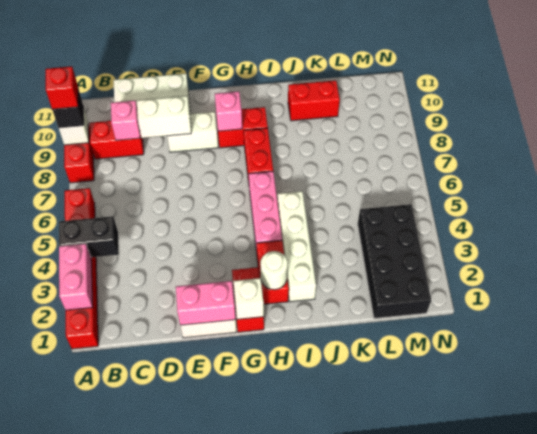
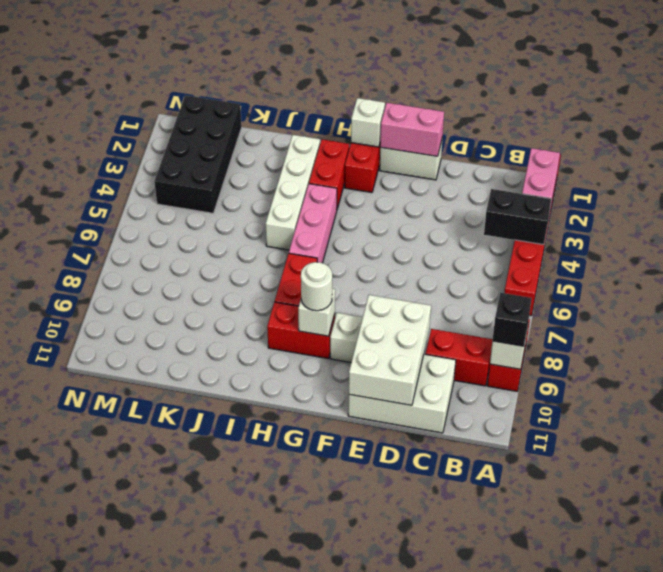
red 1x1 brick [46,66,78,109] -> none
pink 1x1 brick [111,101,140,140] -> none
white 1x2 brick [137,96,191,138] -> white 2x3 brick [349,295,431,405]
pink 1x1 brick [215,91,242,131] -> white 1x1 brick [298,289,335,336]
white 1x1 round brick [261,251,288,290] -> white 1x1 round brick moved to [301,262,332,311]
red 1x2 brick [288,80,340,121] -> none

